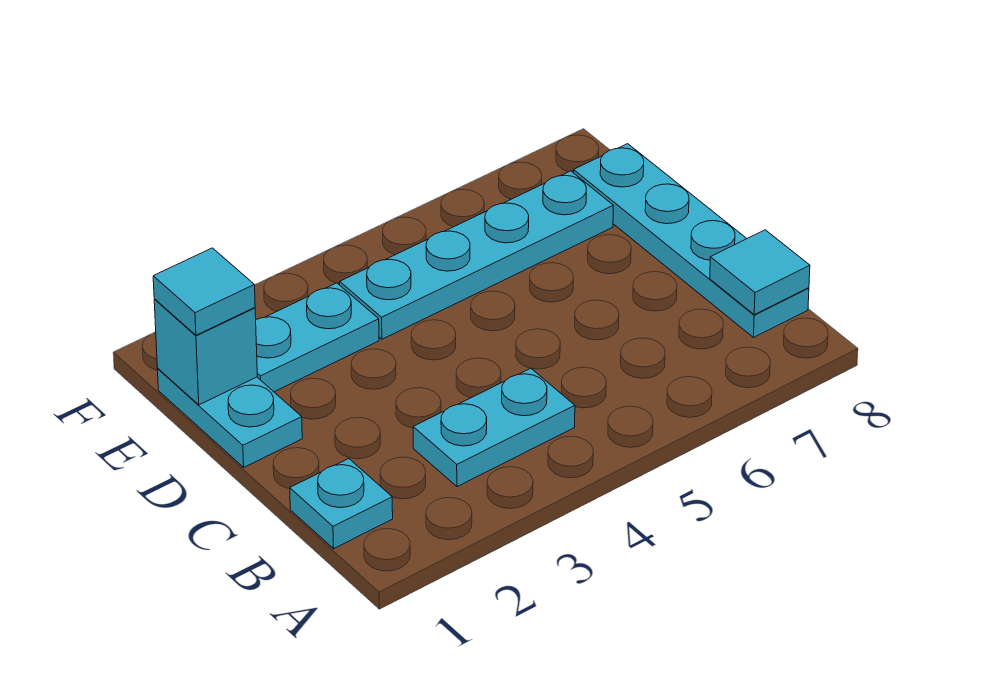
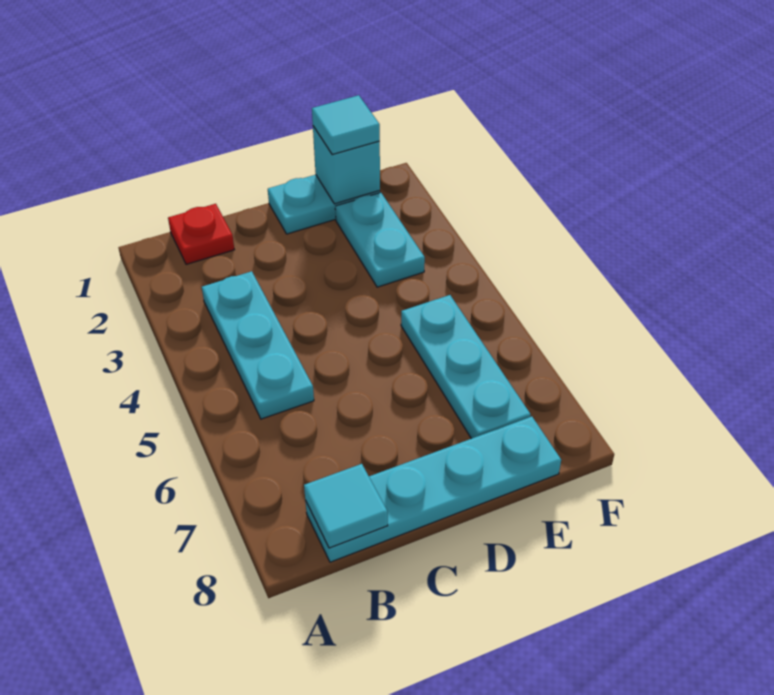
cyan 1x1 plate [290,459,393,549] -> red 1x1 plate [168,204,234,264]
cyan 1x2 plate [413,368,575,487] -> cyan 1x3 plate [202,271,314,419]
cyan 1x4 plate [340,171,613,339] -> cyan 1x3 plate [401,295,531,439]

